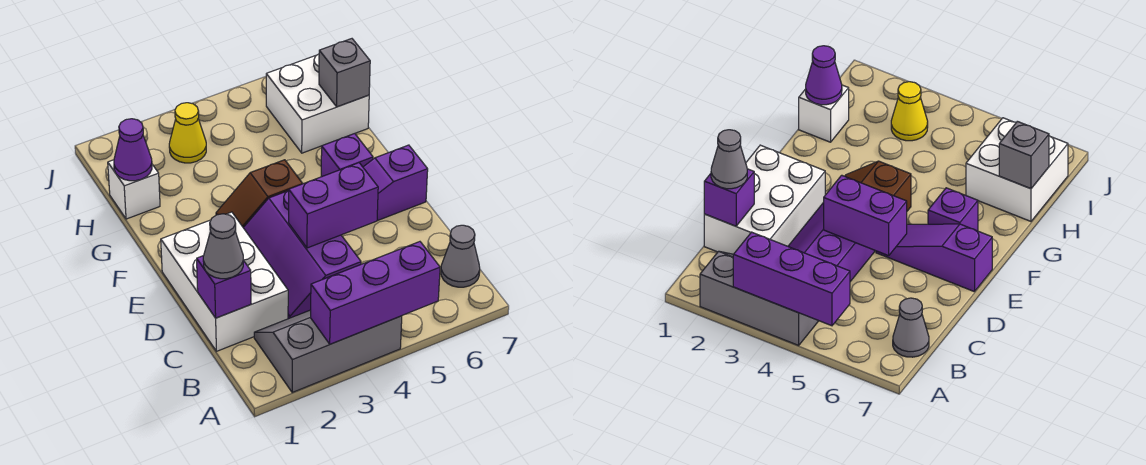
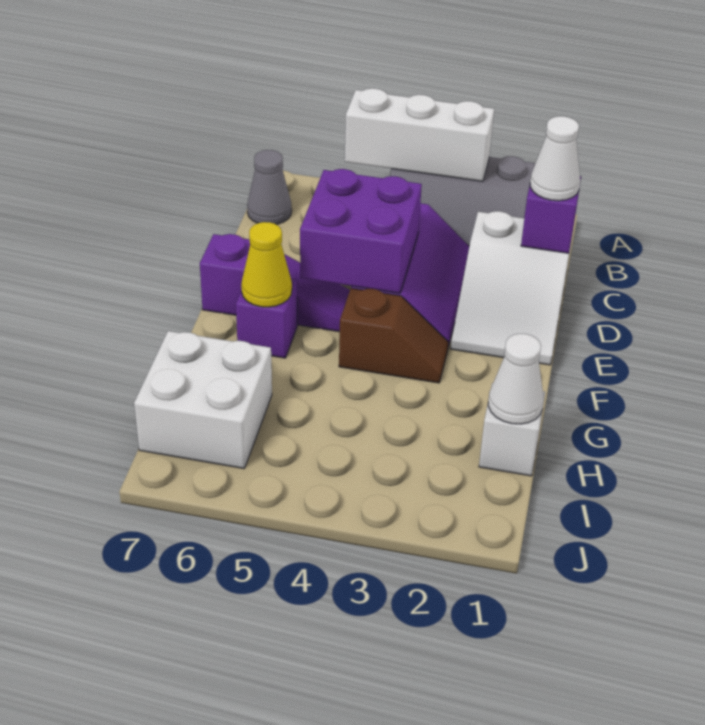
purple 1x3 brick [311,242,440,344] -> white 1x3 brick [345,88,494,182]
white 2x3 brick [161,212,288,351] -> white 2x3 slope [451,211,572,365]
grey 1x1 cone [203,214,243,279] -> white 1x1 cone [530,116,580,201]
purple 1x2 brick [289,163,378,248] -> purple 2x2 brick [300,169,422,293]
purple 1x1 cone [114,119,152,181] -> white 1x1 cone [488,334,544,424]
grey 1x1 brick [319,39,370,107] -> none
yellow 1x1 cone [169,103,206,163] -> yellow 1x1 cone moved to [241,222,292,307]

